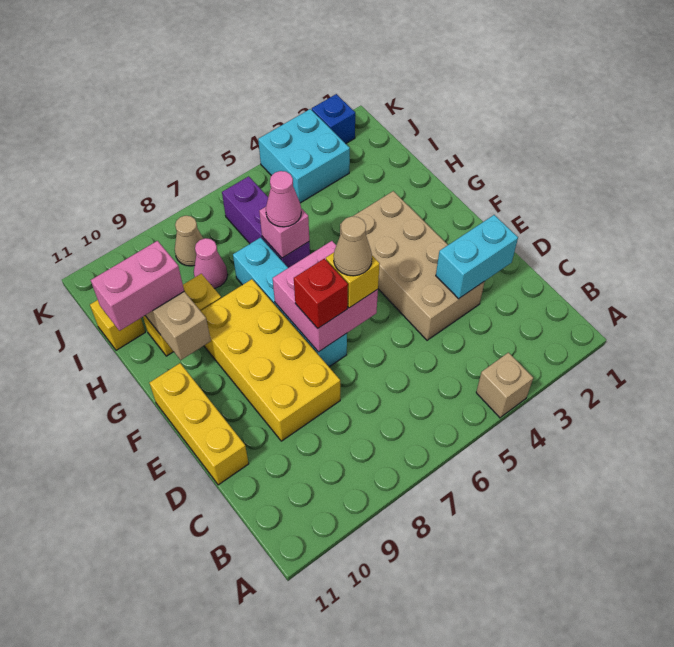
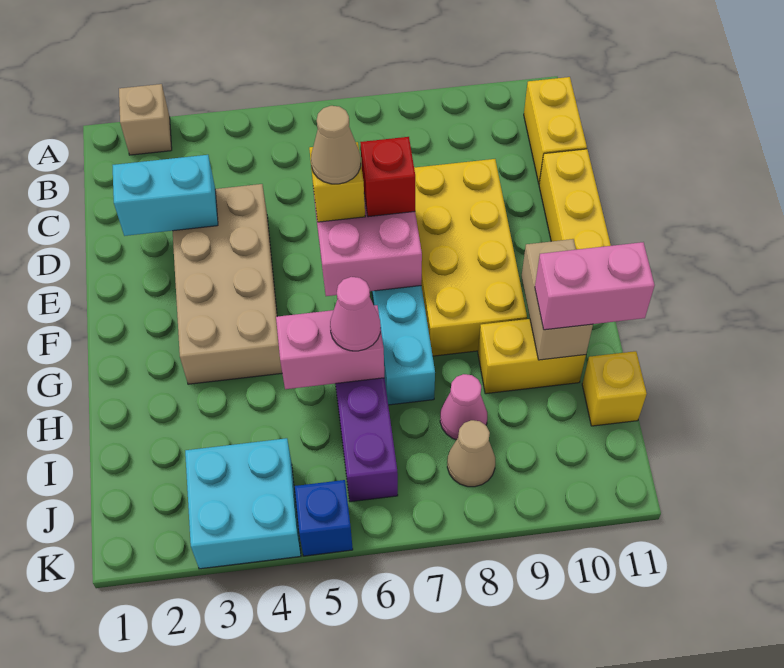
tan 1x1 brick [476,353,533,418] -> tan 1x1 brick moved to [119,84,172,155]
none -> yellow 1x2 brick [524,77,587,183]
pink 1x1 brick [259,207,309,258] -> pink 1x2 brick [276,305,384,389]
blue 1x1 brick [312,94,355,144] -> blue 1x1 brick moved to [295,480,353,556]

